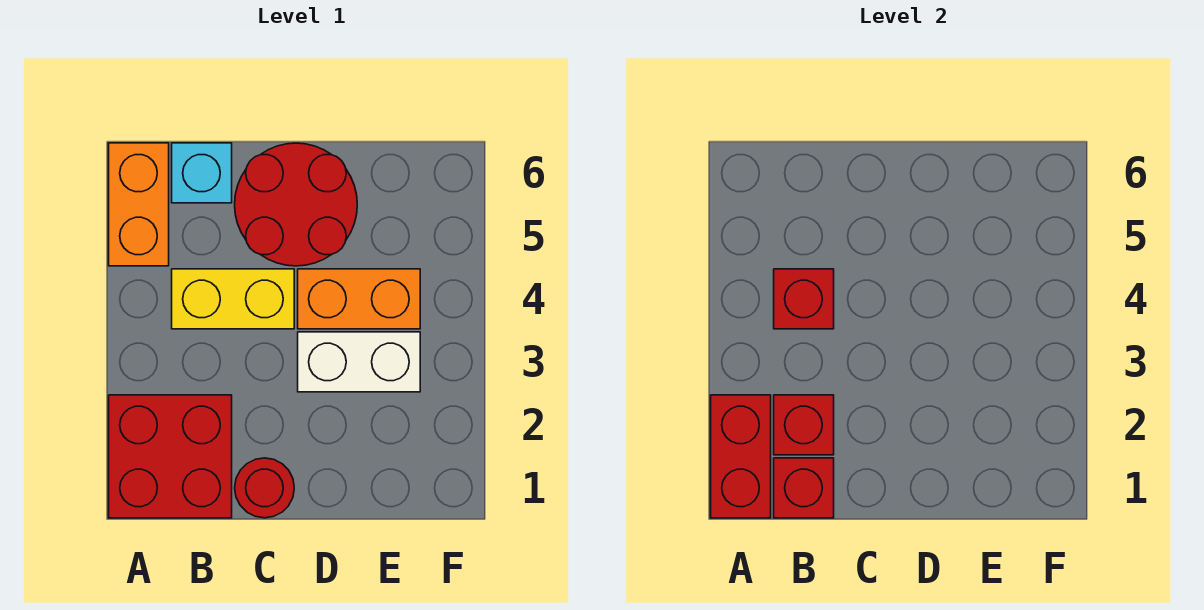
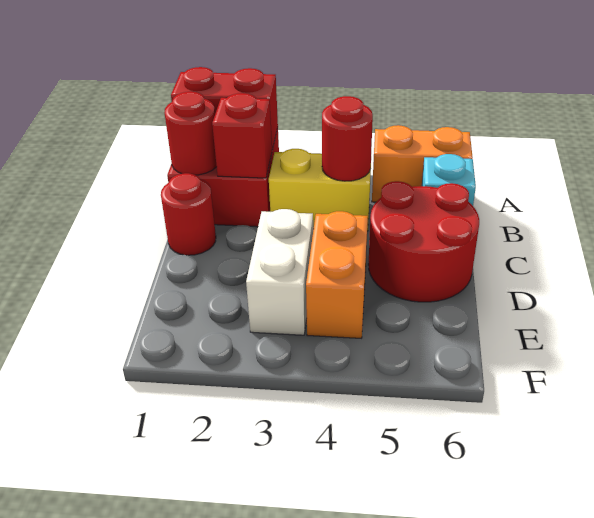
red 1x1 brick [774,458,834,518] -> red 1x1 round brick [164,92,217,175]
yellow 1x2 brick [172,269,294,329] -> yellow 1x2 brick turned to [269,149,371,231]
red 1x1 brick [774,269,834,329] -> red 1x1 round brick [322,96,373,181]

